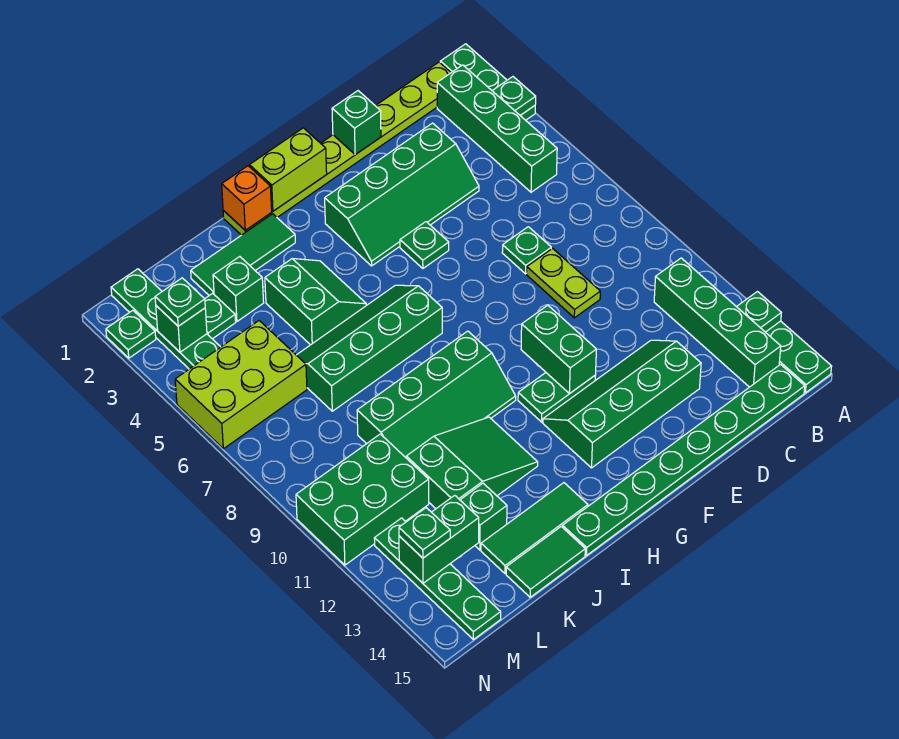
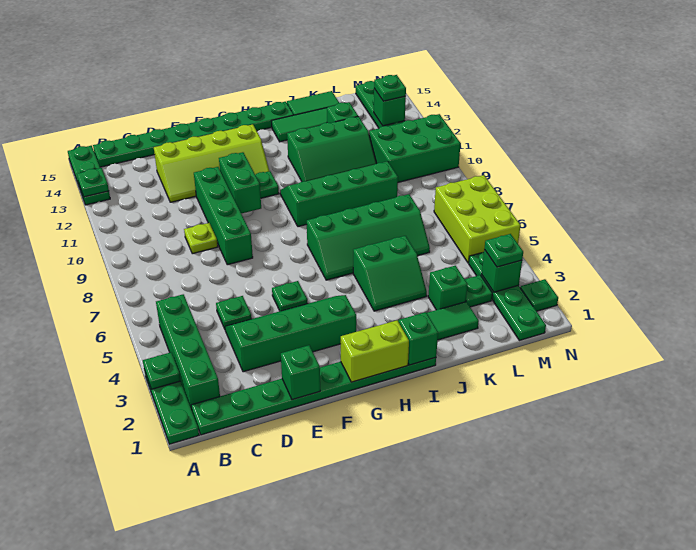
lime 1x8 plate [223,62,451,235] -> green 1x8 plate [191,358,436,435]
green 1x4 brick [654,258,781,387] -> green 1x4 brick moved to [194,167,253,265]
green 1x1 plate [502,227,551,274] -> green 1x1 plate moved to [216,296,252,329]
lime 1x2 plate [527,248,600,318] -> lime 1x1 plate [184,223,218,254]
green 2x4 slope [543,340,701,468] -> lime 2x4 slope [154,124,269,202]
orange 1x1 brick [222,166,272,230] -> green 1x1 brick [399,312,438,365]
green 2x2 slope [265,259,367,345] -> green 2x2 slope turned to [353,236,427,311]
green 2x3 slope [406,417,538,509] -> green 2x3 slope turned to [287,116,377,182]
lime 2x3 brick [175,321,307,449] -> lime 2x3 brick turned to [434,175,521,263]
green 1x2 brick [399,495,479,583] -> green 1x1 brick [374,89,406,126]

